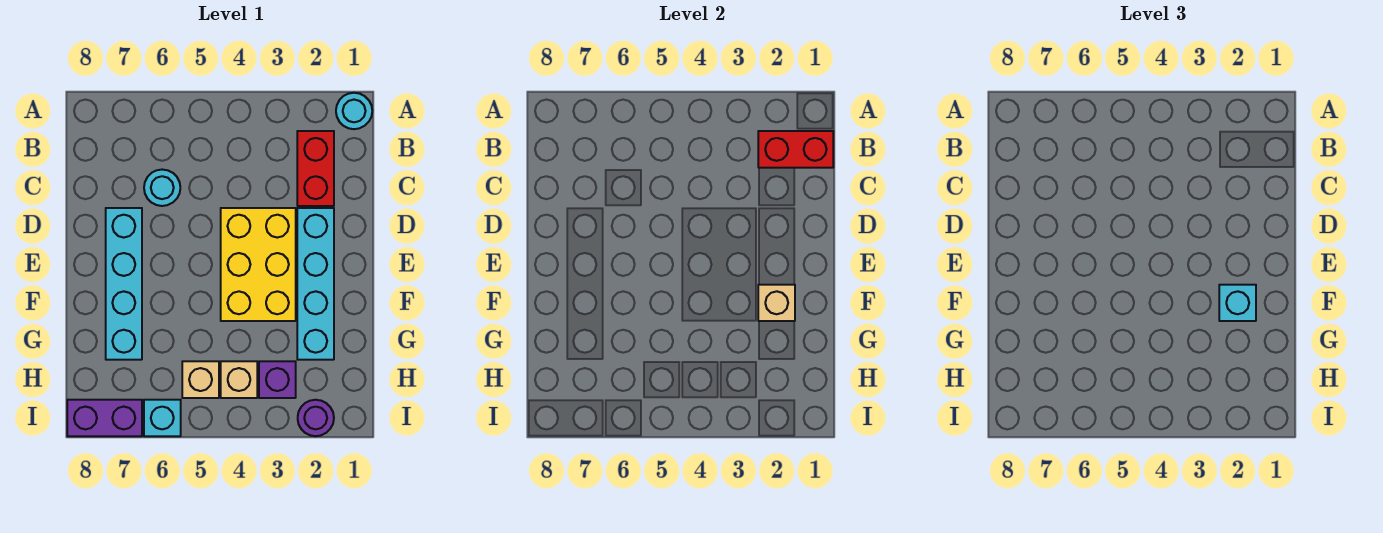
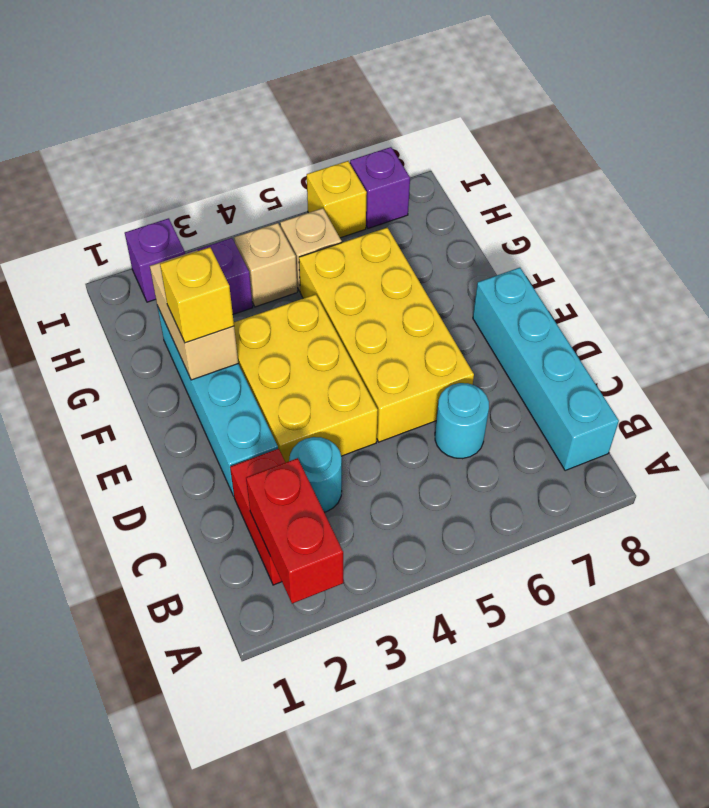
cyan 1x1 round brick [336,93,372,129] -> cyan 1x1 round brick moved to [289,437,342,512]
red 1x2 brick [758,131,833,168] -> red 1x2 brick turned to [246,458,343,604]
none -> yellow 2x4 brick [299,228,474,442]
cyan 1x4 brick [106,208,142,360] -> cyan 1x4 brick moved to [473,268,619,471]
tan 1x1 brick [758,285,795,321] -> tan 1x2 brick [150,251,238,380]
cyan 1x1 brick [1219,285,1256,321] -> yellow 1x1 brick [160,247,234,343]
purple 1x1 round brick [298,400,334,436] -> purple 1x1 brick [125,218,185,302]
cyan 1x1 brick [144,400,181,436] -> yellow 1x1 brick [307,161,367,238]
purple 1x2 brick [67,400,142,436] -> purple 1x1 brick [350,147,410,228]

